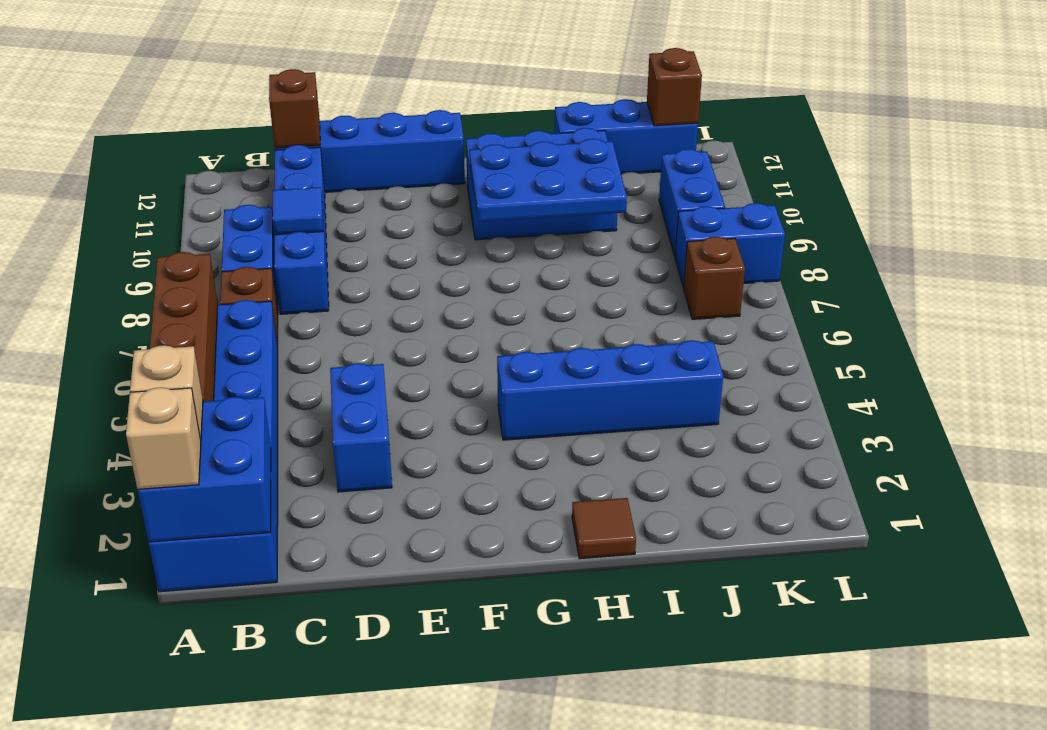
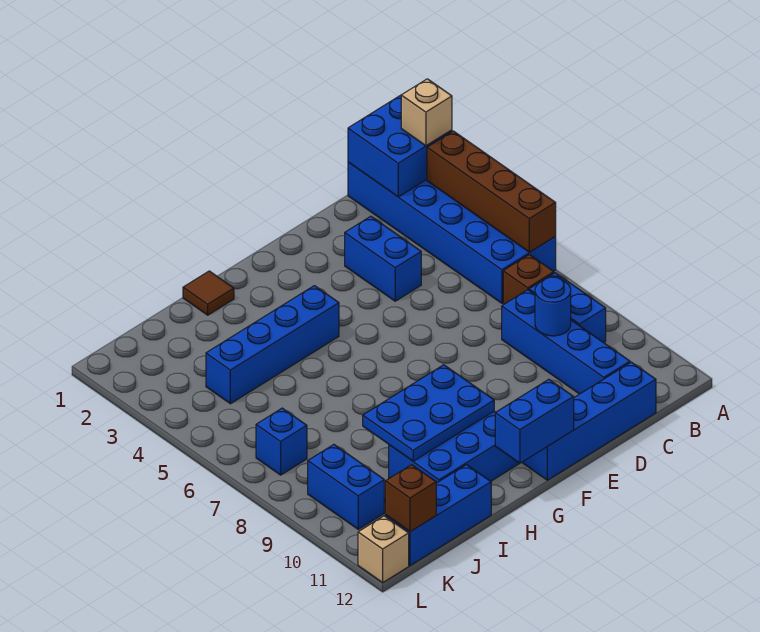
tan 1x1 brick [126,387,201,489] -> tan 1x1 brick moved to [358,516,409,583]
blue 1x1 tile [273,187,323,235] -> blue 1x1 round brick [535,277,571,336]
brown 1x1 brick [269,69,320,148] -> none
brown 1x1 brick [684,237,745,319] -> blue 1x1 brick [256,408,307,475]
blue 1x2 brick [675,203,785,287] -> blue 1x2 brick moved to [495,379,574,463]

